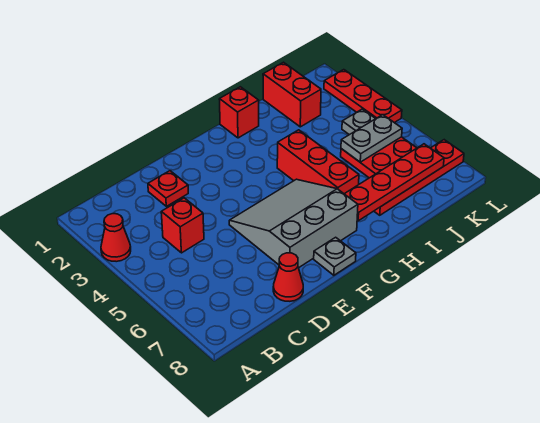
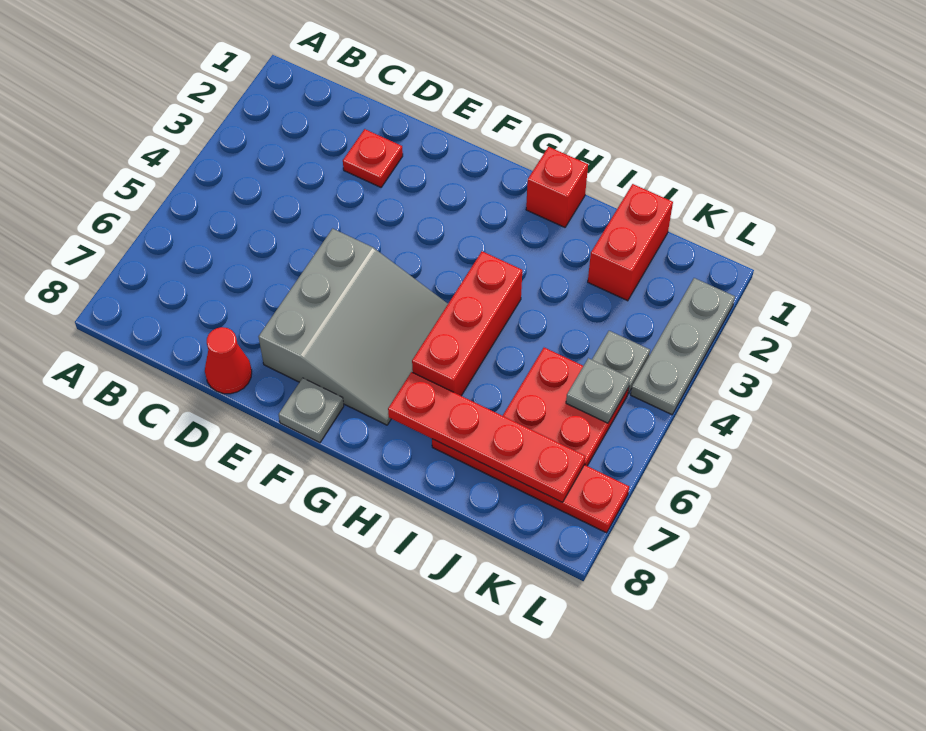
red 1x1 cone [101,214,131,262] -> none
red 1x1 brick [161,198,204,253] -> none
grey 3x3 slope [229,179,358,268] -> grey 3x3 slope turned to [259,229,448,425]
grey 1x2 plate [341,115,402,162] -> grey 1x1 plate [566,358,630,423]
red 1x3 plate [324,70,402,123] -> grey 1x3 plate [631,278,735,415]

